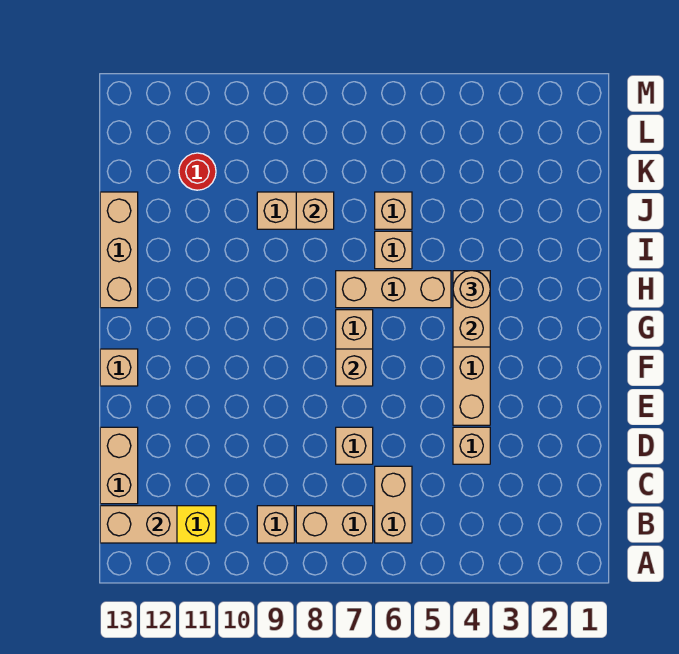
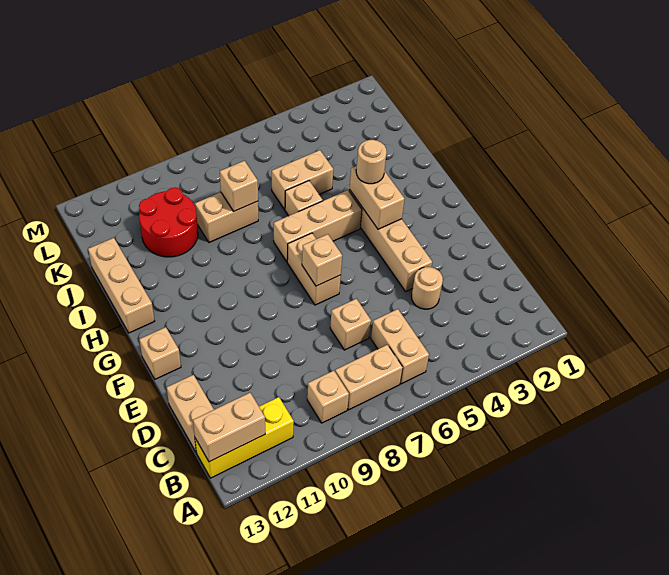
tan 1x1 brick [453,427,490,464] -> tan 1x1 round brick [412,267,443,309]
tan 1x1 brick [375,192,412,229] -> tan 1x2 brick [272,150,333,210]
red 1x1 round brick [179,153,216,190] -> red 2x2 round brick [139,188,198,257]

